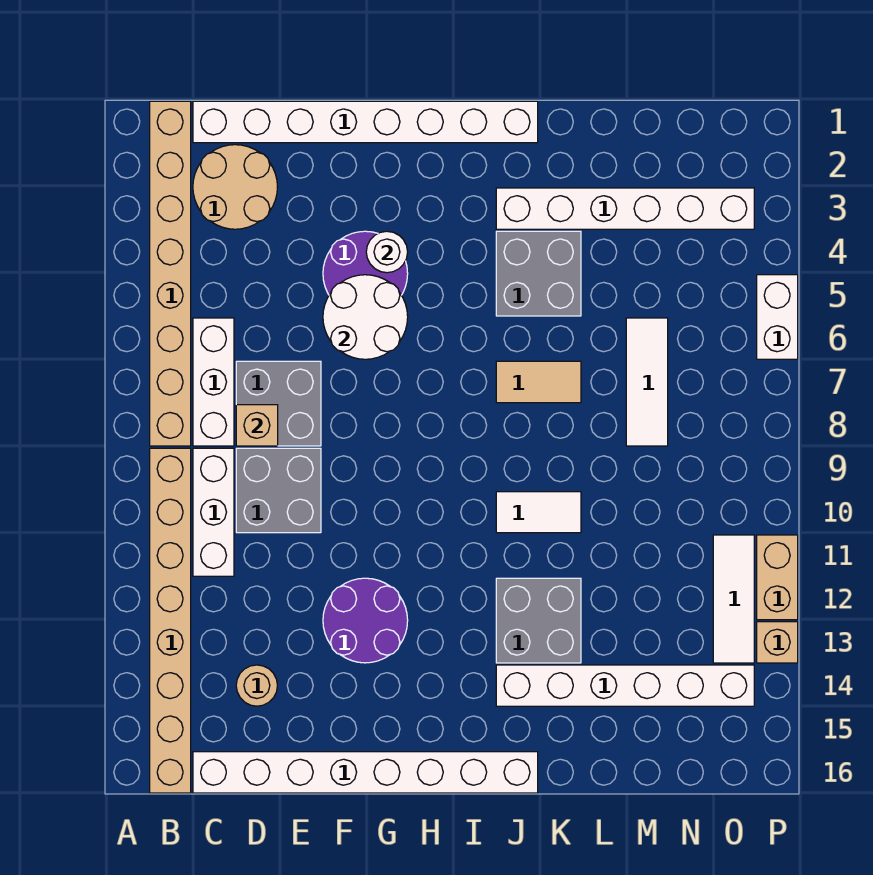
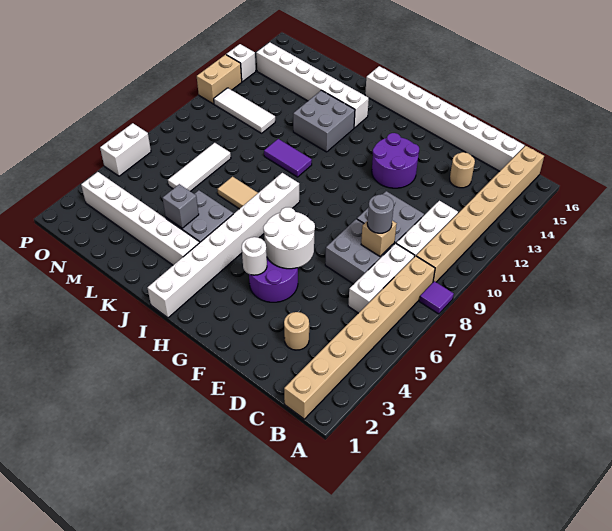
none -> purple 1x1 tile [419,281,454,314]
white 1x8 brick [193,101,538,143] -> white 1x8 brick turned to [148,173,300,318]
tan 2x2 round brick [193,145,277,229] -> tan 1x1 round brick [284,312,309,350]
none -> grey 1x1 round brick [367,194,394,233]
white 1x2 tile [496,492,581,533] -> purple 1x2 tile [264,139,312,177]
none -> grey 1x1 brick [163,184,199,228]
white 1x3 tile [713,535,754,663] -> white 1x3 tile turned to [214,88,275,133]
tan 1x1 brick [757,622,798,663] -> white 1x1 brick [226,44,256,82]

